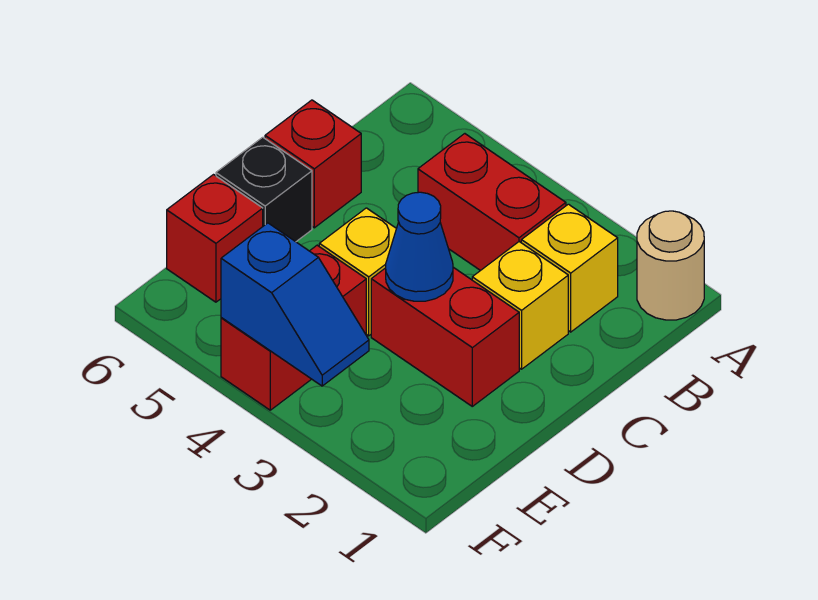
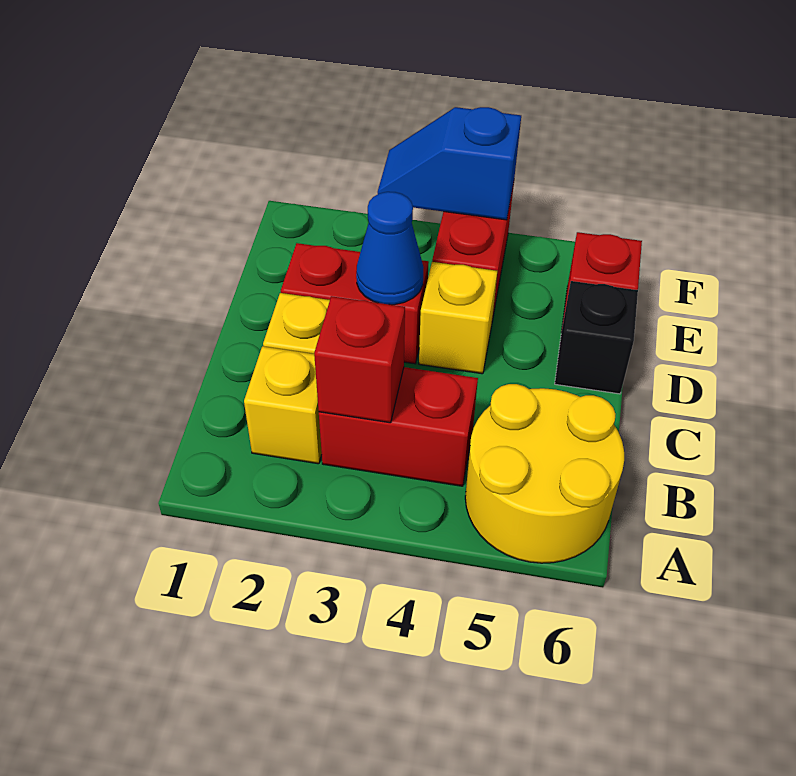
tan 1x1 round brick [637,211,704,320] -> none
none -> yellow 2x2 round brick [465,384,624,563]
red 1x1 brick [265,100,361,228] -> red 1x1 brick moved to [314,296,405,423]

